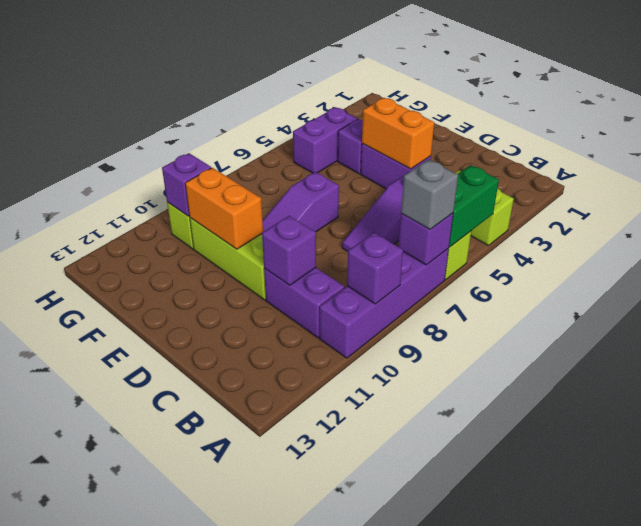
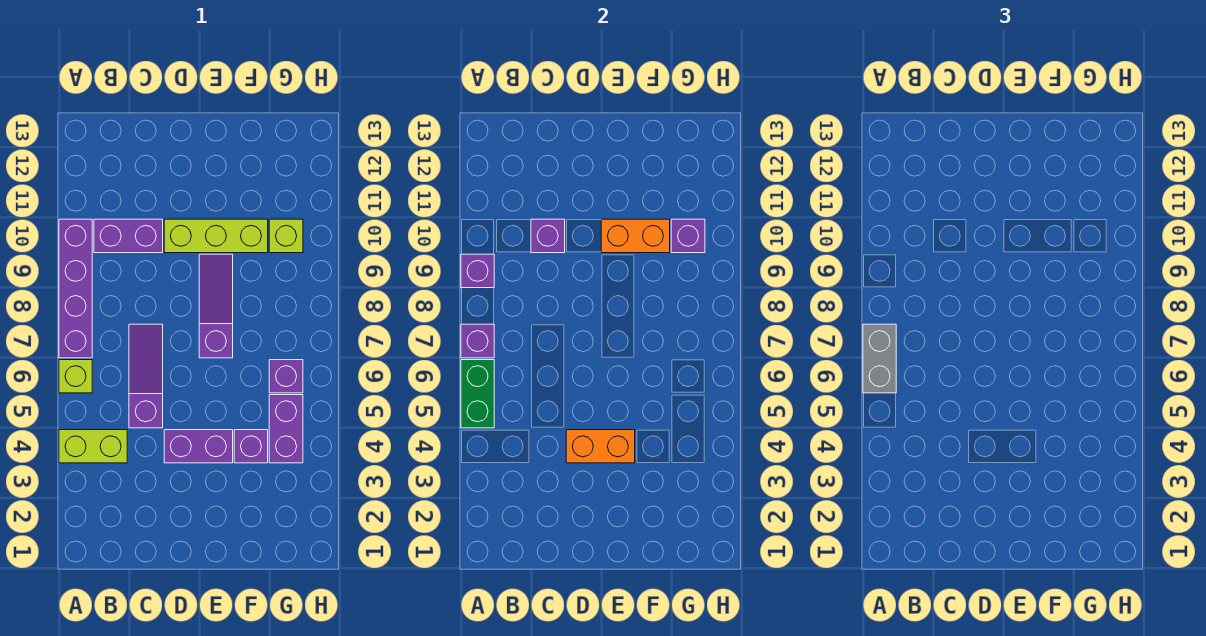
grey 1x1 brick [401,160,458,229] -> grey 1x2 brick [863,324,896,393]
none -> purple 1x1 brick [269,360,303,393]

